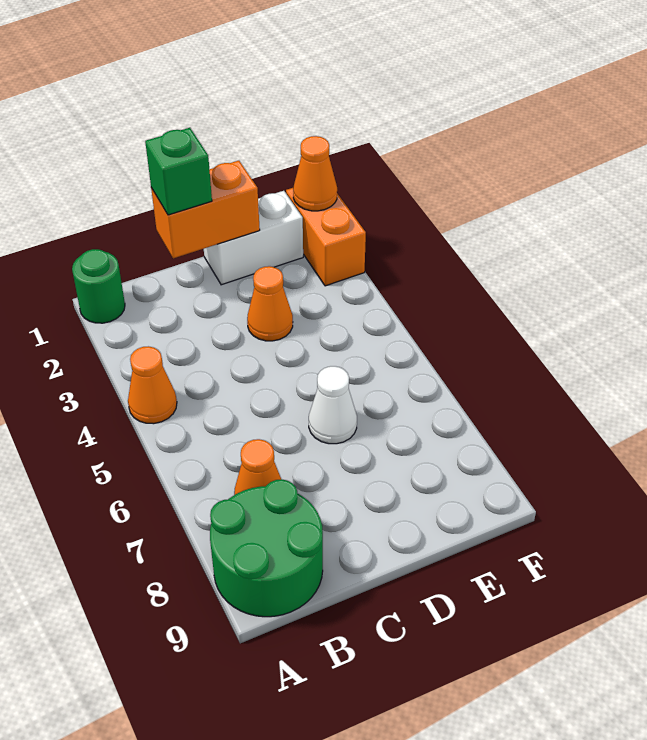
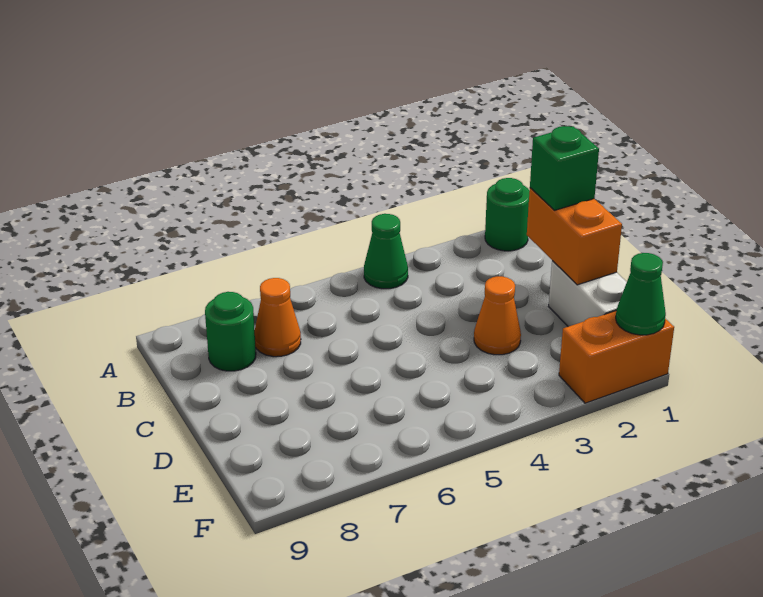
orange 1x1 cone [128,346,177,424] -> green 1x1 cone [364,214,408,289]
green 2x2 round brick [210,479,323,617] -> green 1x1 round brick [205,292,256,371]
white 1x1 cone [309,366,357,444] -> none
orange 1x1 cone [293,136,337,211] -> green 1x1 cone [616,253,666,335]

